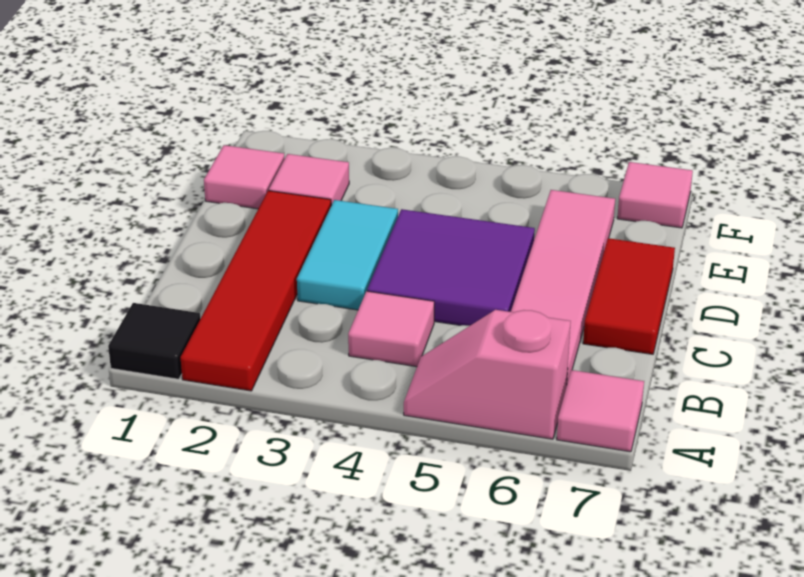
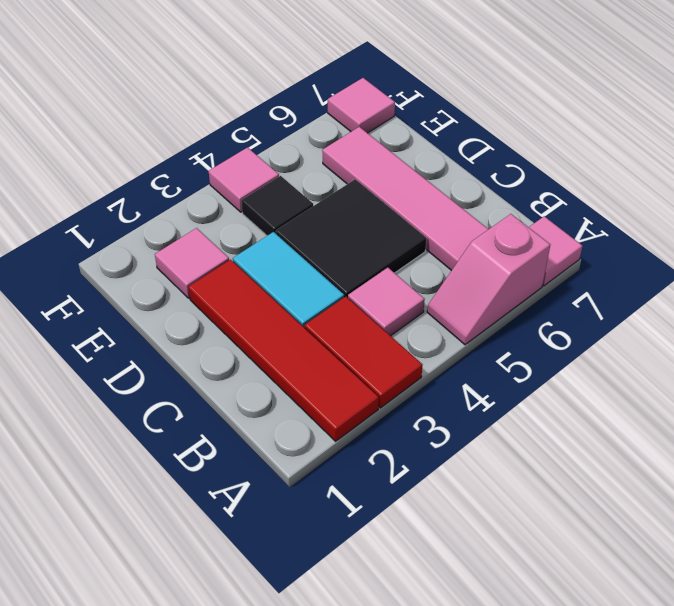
black 1x1 tile [108,303,200,379] -> black 1x1 tile moved to [241,176,313,236]
purple 2x2 tile [367,209,535,326] -> black 2x2 tile [276,179,426,298]
red 1x2 tile [583,238,675,354] -> red 1x2 tile moved to [305,297,422,408]
pink 1x1 tile [204,145,285,209] -> pink 1x1 tile moved to [209,148,279,212]

